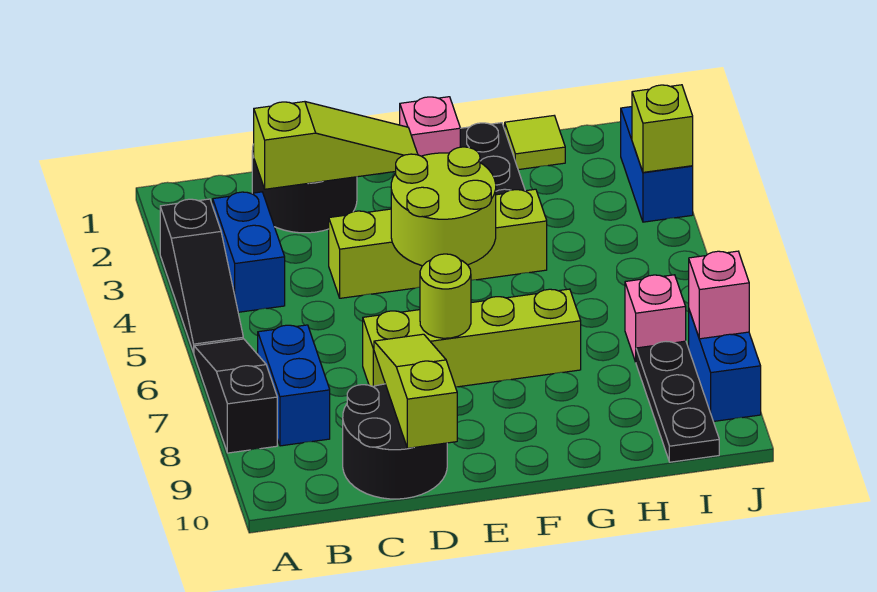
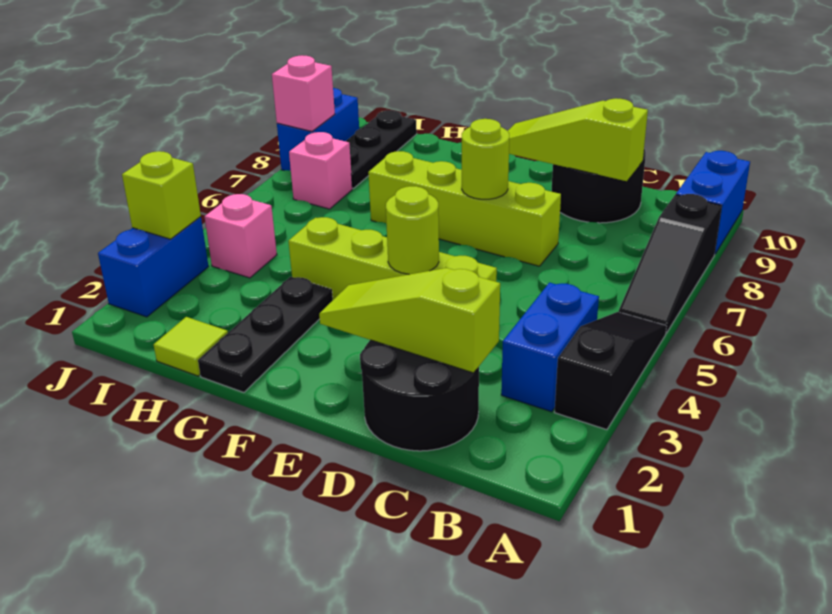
blue 1x2 brick [258,325,330,446] -> blue 1x2 brick moved to [676,151,750,254]
lime 1x3 slope [374,334,457,448] -> lime 1x3 slope turned to [508,98,648,181]
lime 2x2 round brick [391,147,496,266] -> lime 1x1 round brick [386,186,439,274]
pink 1x1 brick [400,97,460,156] -> pink 1x1 brick moved to [205,194,277,278]

